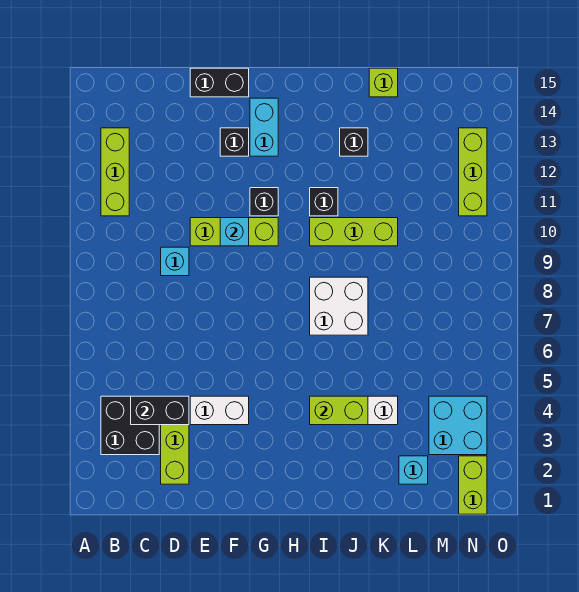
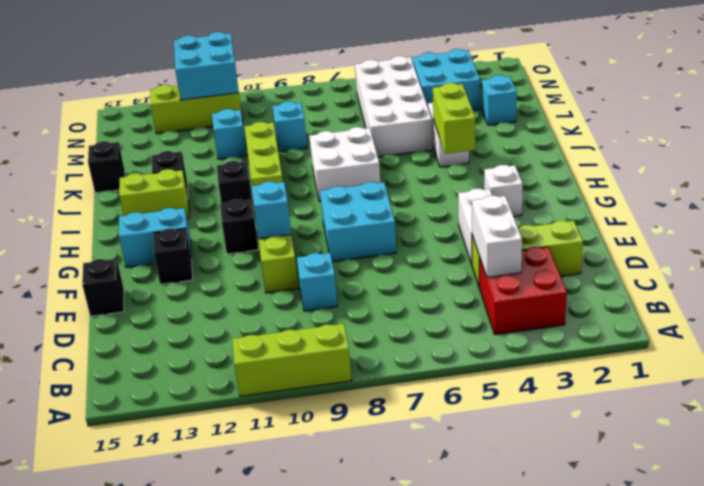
black 2x2 brick [101,396,159,455] -> red 2x2 brick [479,247,567,335]
lime 1x3 brick [101,128,129,216] -> lime 1x3 brick moved to [232,324,352,396]
black 1x2 brick [131,396,189,425] -> white 1x2 brick [472,196,522,277]
black 1x2 brick [190,68,249,97] -> black 1x1 brick [82,259,124,316]
none -> cyan 2x2 brick [320,182,396,262]
none -> white 1x1 brick [484,165,523,216]
none -> white 2x4 brick [355,56,433,157]
lime 1x1 brick [369,68,398,97] -> black 1x1 brick [88,141,125,193]
none -> cyan 1x1 brick [273,101,307,152]
none -> cyan 1x1 brick [212,109,247,159]
lime 1x2 brick [459,456,487,514] -> lime 1x2 brick moved to [119,169,189,219]
none -> cyan 2x2 brick [174,32,239,100]

